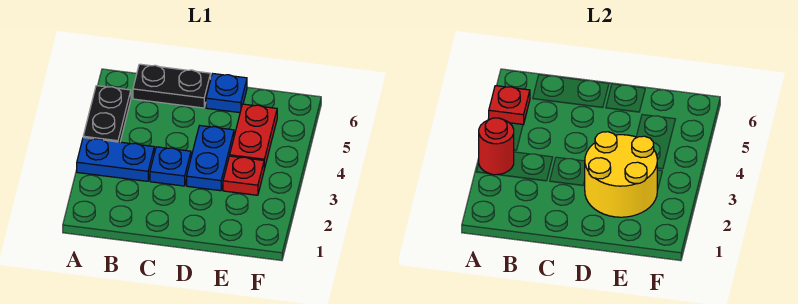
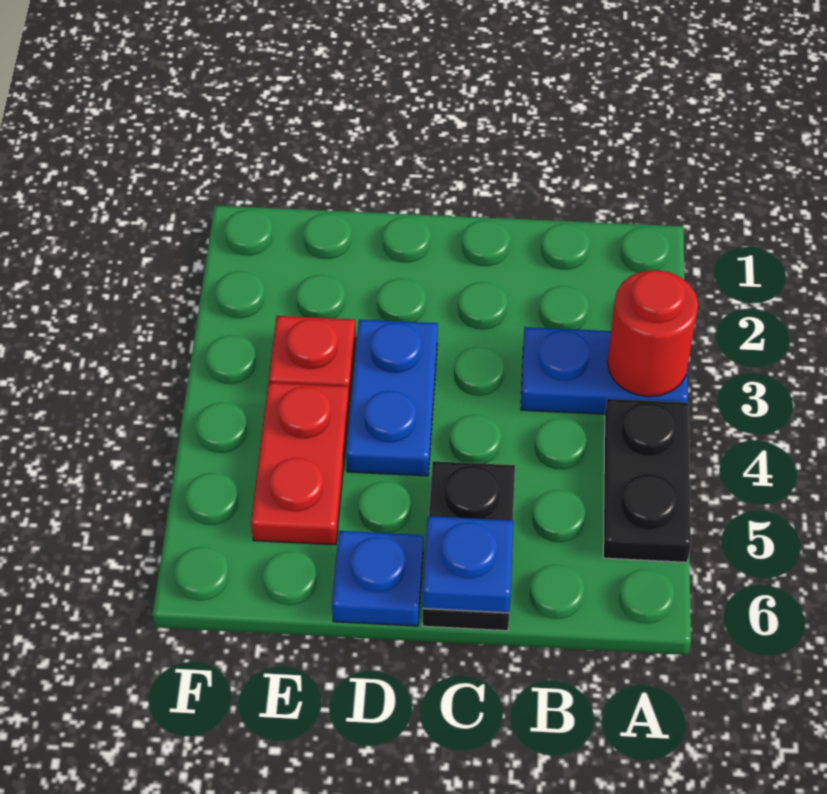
red 1x1 plate [489,86,530,125] -> none
black 1x2 plate [133,64,211,108] -> black 1x2 plate turned to [423,461,515,631]
blue 1x1 plate [150,147,191,186] -> blue 1x1 plate moved to [423,516,513,613]
yellow 2x2 round brick [585,132,657,217] -> none

